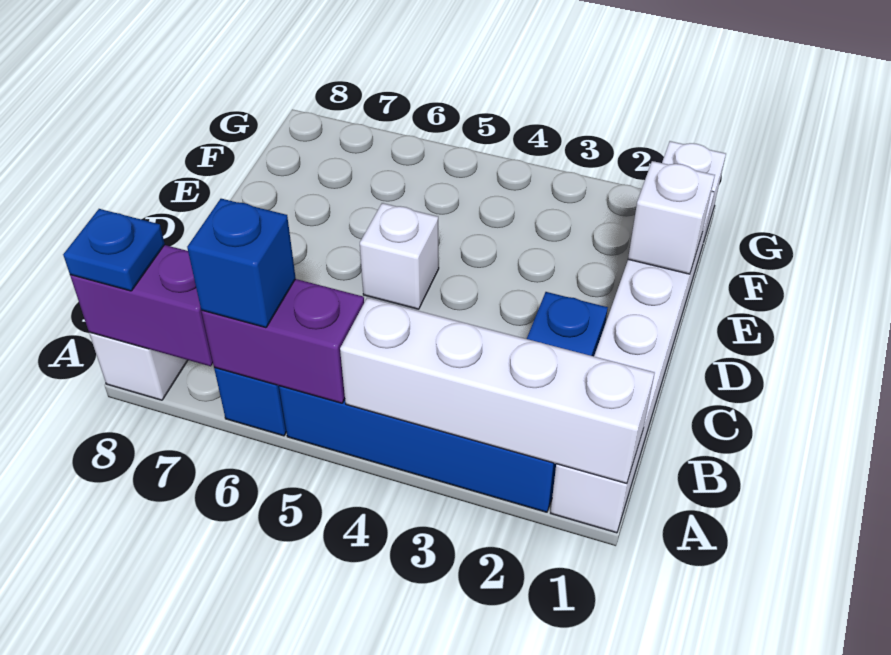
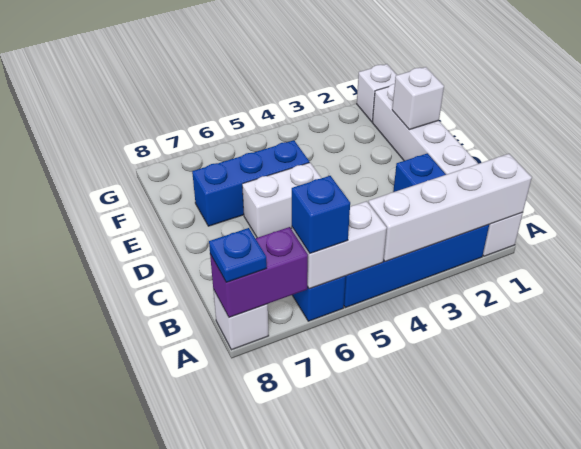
purple 1x2 brick [202,279,364,403] -> white 1x2 brick [292,201,387,289]
white 1x1 brick [360,203,439,309] -> white 1x2 brick [242,163,321,238]
none -> blue 1x3 brick [192,140,309,226]

